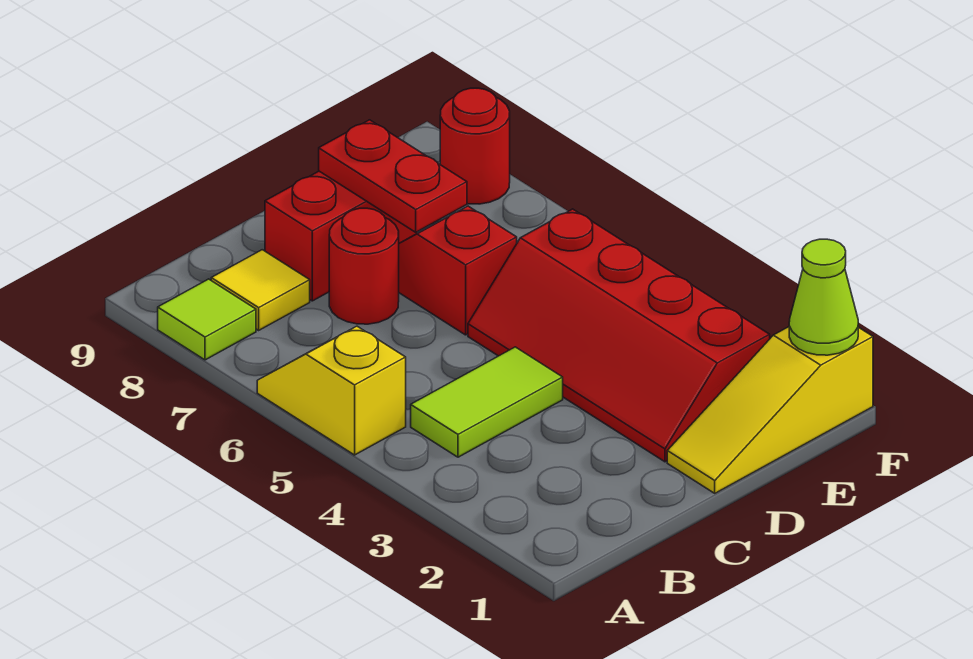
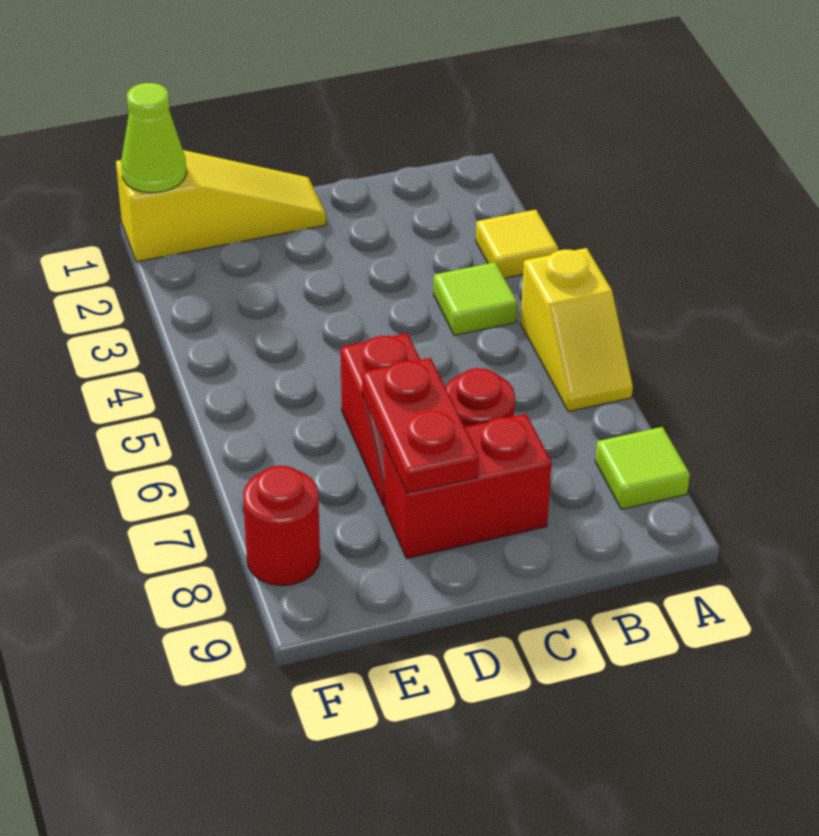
lime 1x2 tile [411,347,563,457] -> lime 1x1 tile [434,262,517,335]
yellow 1x1 tile [211,250,310,330] -> yellow 1x1 tile moved to [476,210,558,278]
red 2x4 slope [468,209,770,462] -> none

